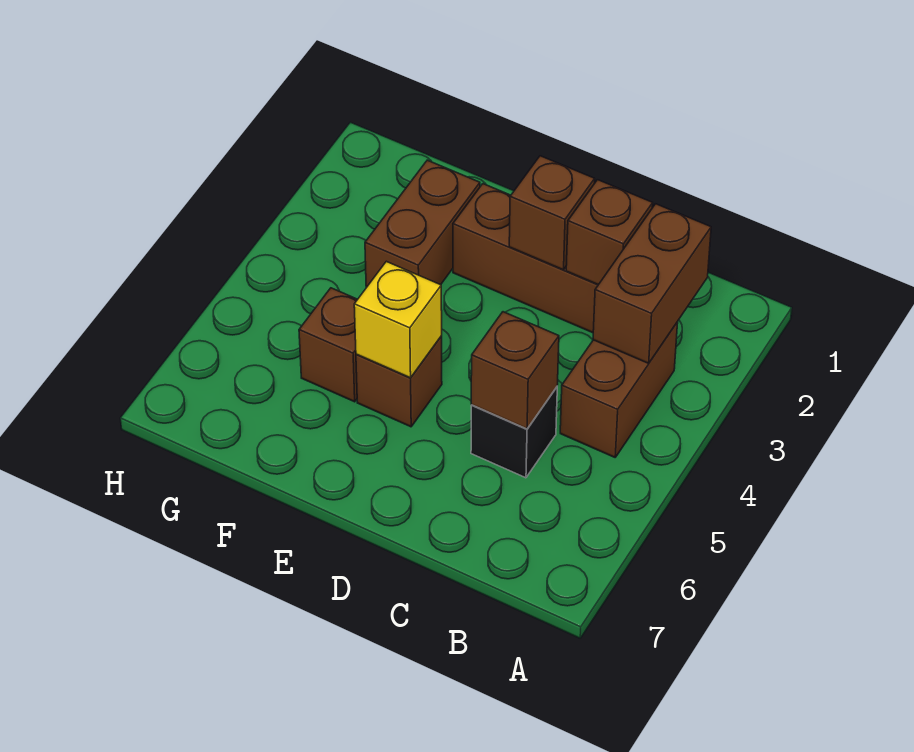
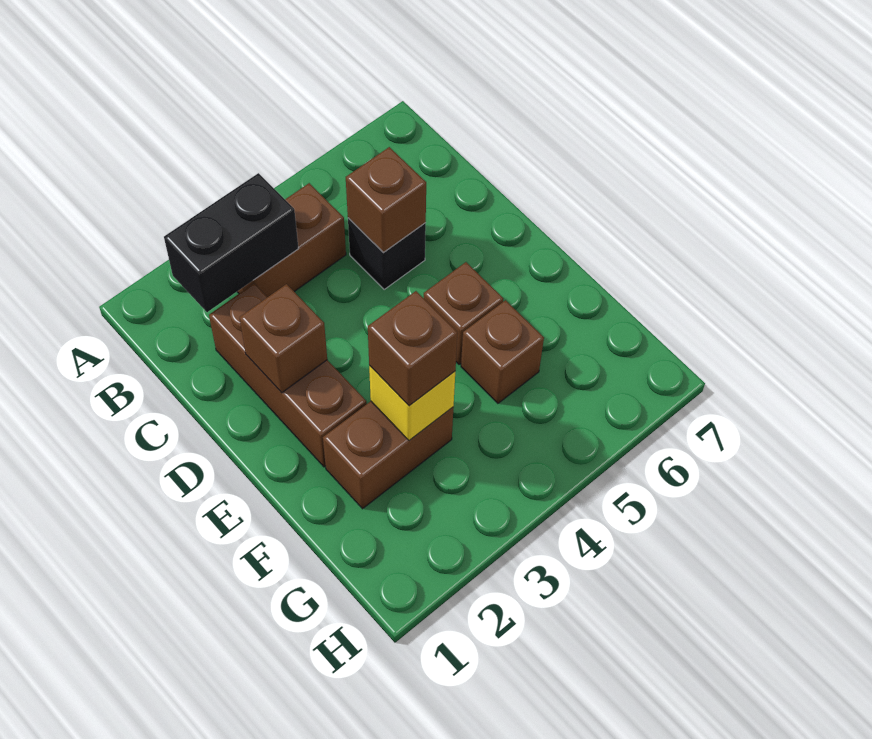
brown 1x2 brick [593,204,711,363] -> black 1x2 brick [164,173,299,312]
brown 1x1 brick [566,180,653,285] -> brown 1x1 brick moved to [368,291,458,406]
yellow 1x1 brick [354,261,442,378] -> yellow 1x1 brick moved to [369,366,455,440]

